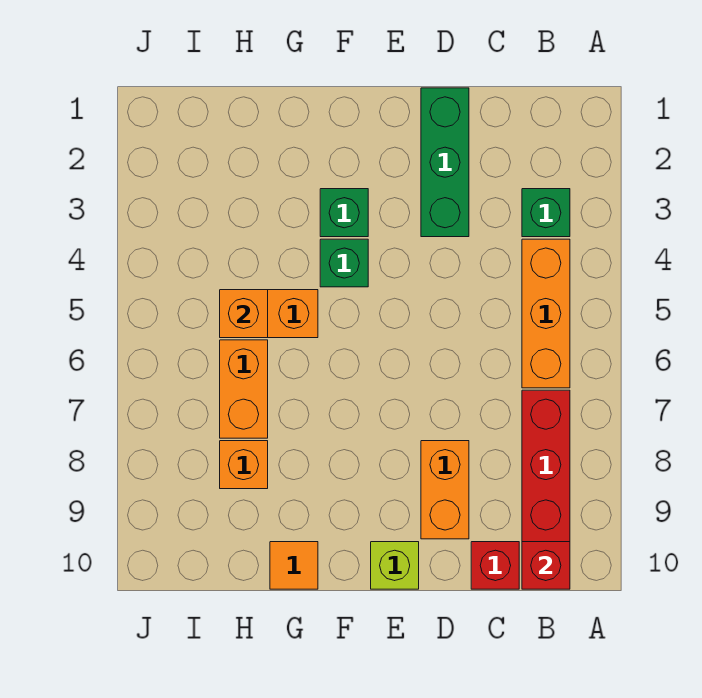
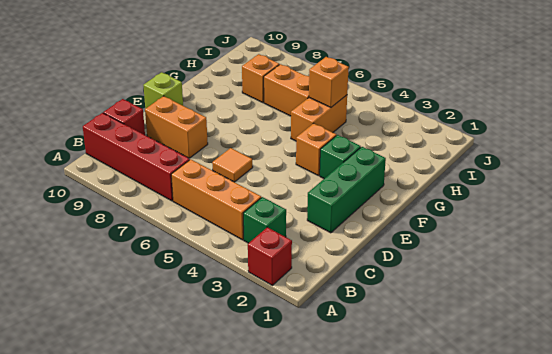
red 1x1 brick [522,542,570,589] -> red 1x1 brick moved to [248,227,292,285]
green 1x3 brick [421,88,469,237] -> green 1x3 brick turned to [307,147,386,233]
green 1x1 brick [320,239,368,287] -> orange 1x1 brick [296,123,336,176]
orange 1x1 tile [270,542,318,589] -> orange 1x1 tile moved to [212,148,253,182]

